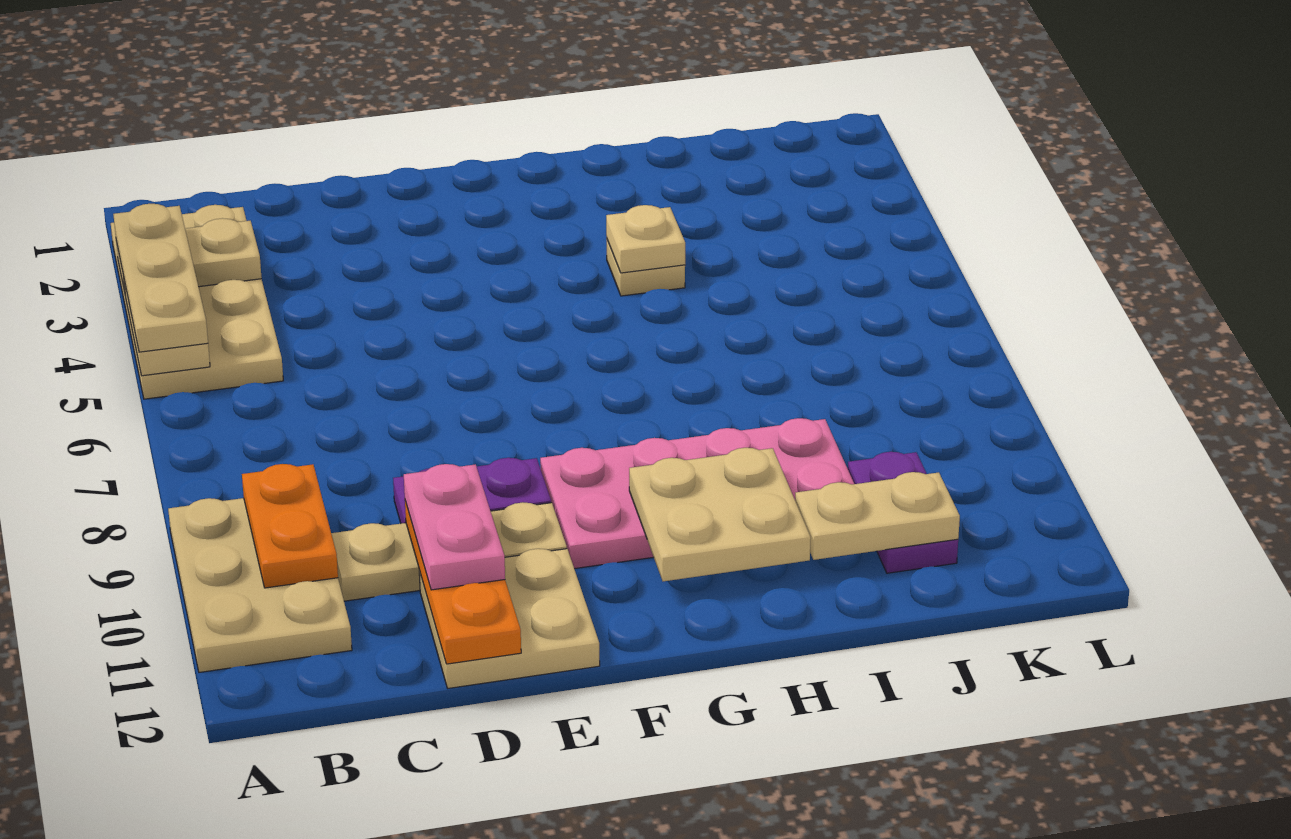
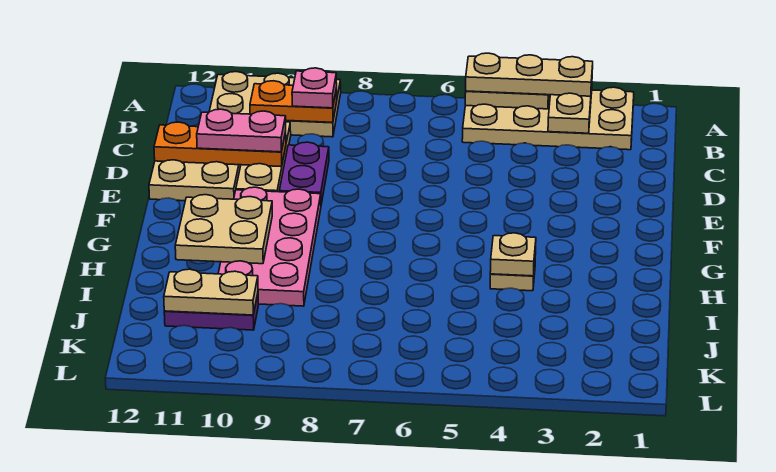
none -> pink 1x1 plate [292,68,337,108]
tan 1x2 plate [795,472,960,560] -> tan 1x2 plate turned to [164,269,258,315]

